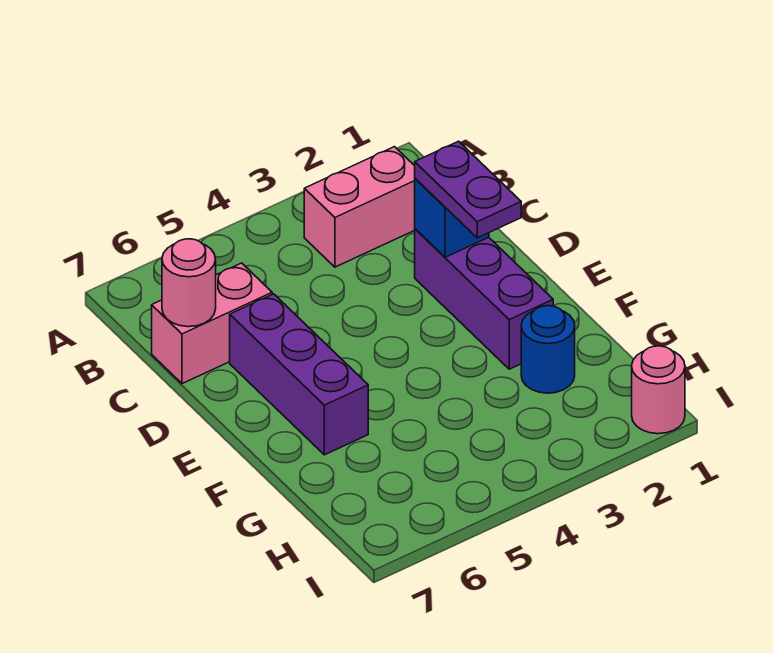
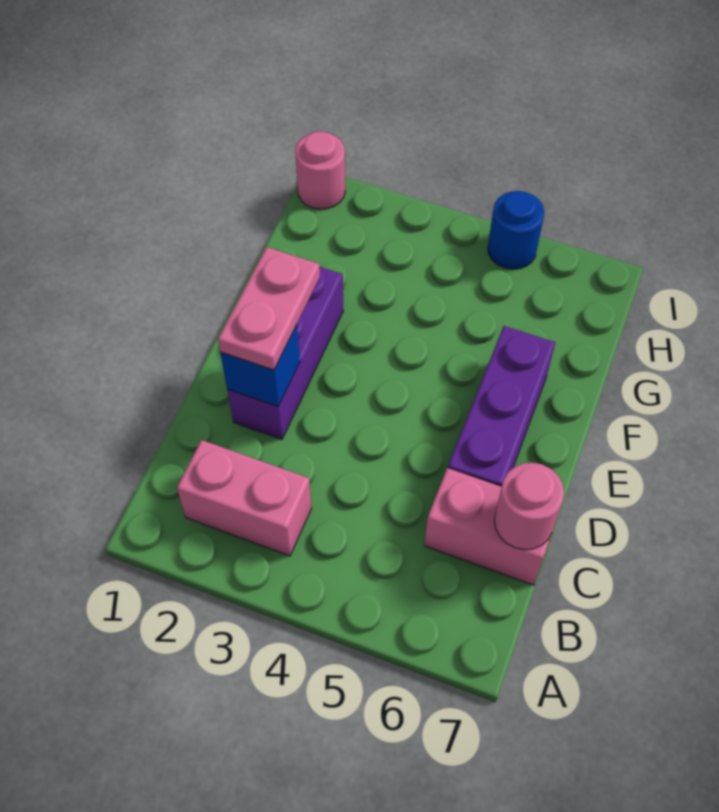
purple 1x2 plate [415,141,521,238] -> pink 1x2 plate [218,247,320,370]
blue 1x1 round brick [521,306,575,393] -> blue 1x1 round brick moved to [488,191,545,269]

